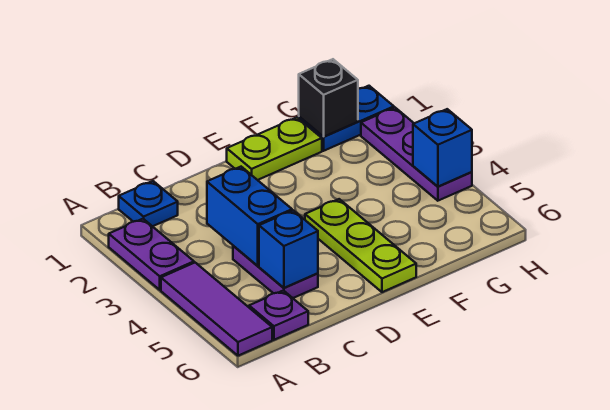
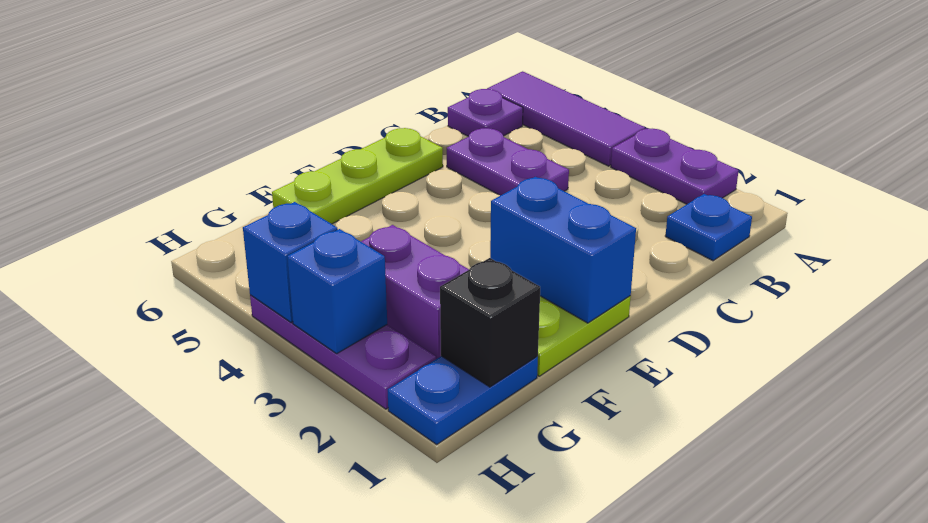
blue 1x2 brick [207,167,292,266] -> blue 1x2 brick moved to [490,177,636,323]
blue 1x1 brick [259,210,318,288] -> blue 1x1 brick moved to [287,229,387,354]
lime 1x3 plate [305,199,416,292] -> lime 1x3 plate turned to [272,128,443,224]
none -> purple 1x2 brick [361,225,469,359]

